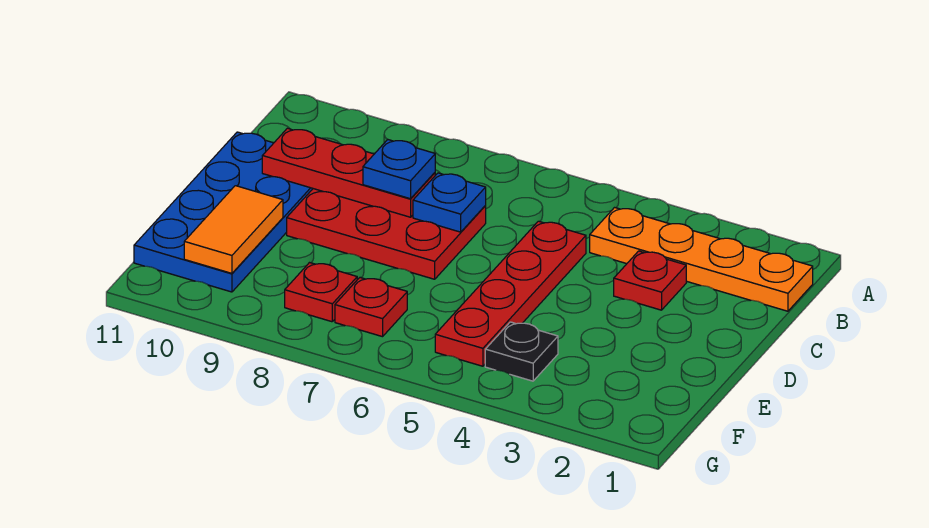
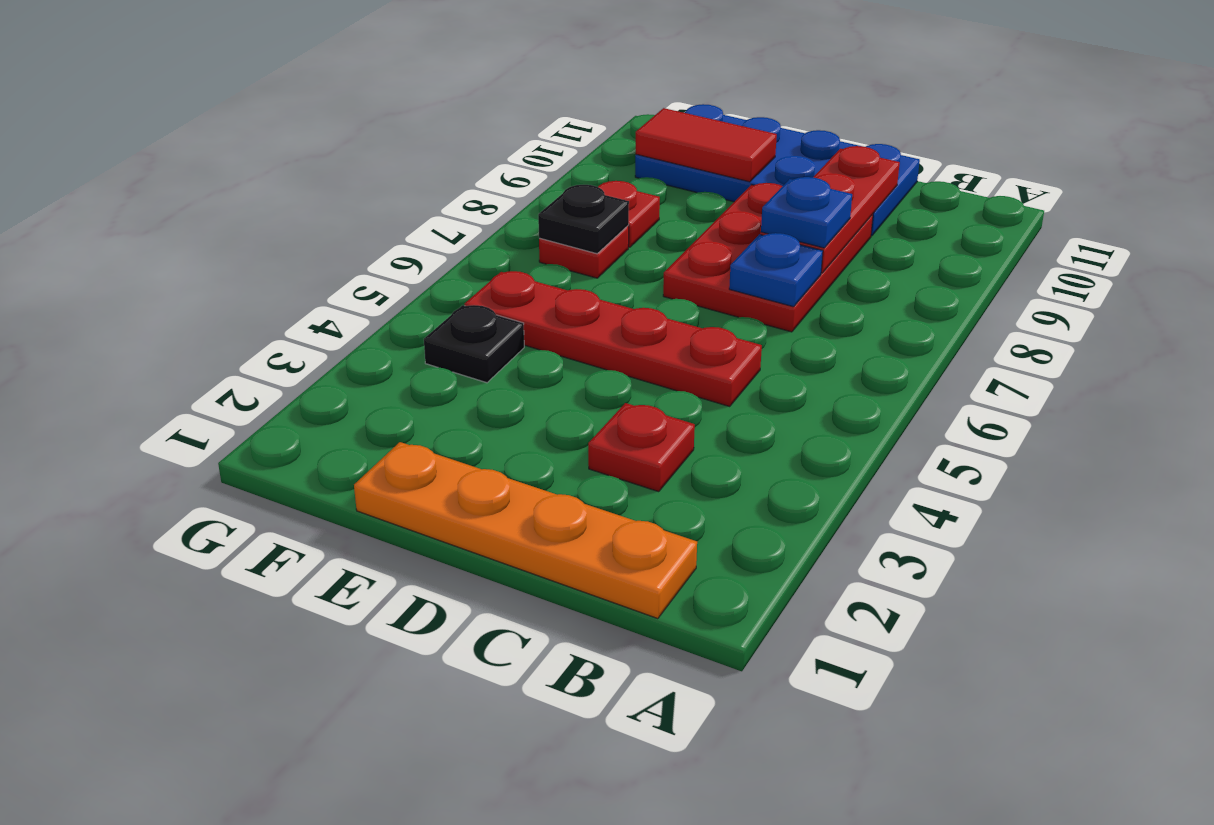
orange 1x4 plate [590,208,813,311] -> orange 1x4 plate turned to [354,442,697,619]
orange 1x2 tile [184,186,283,273] -> red 1x2 tile [636,108,777,182]
none -> black 1x1 plate [538,185,629,254]

